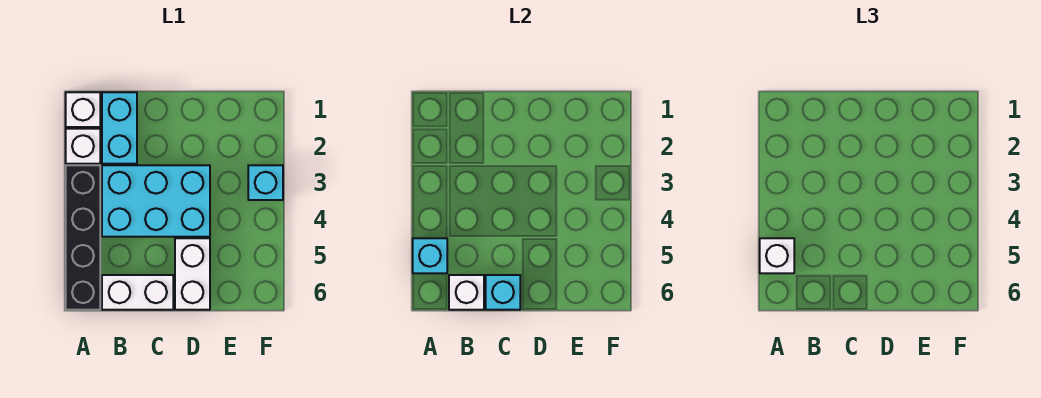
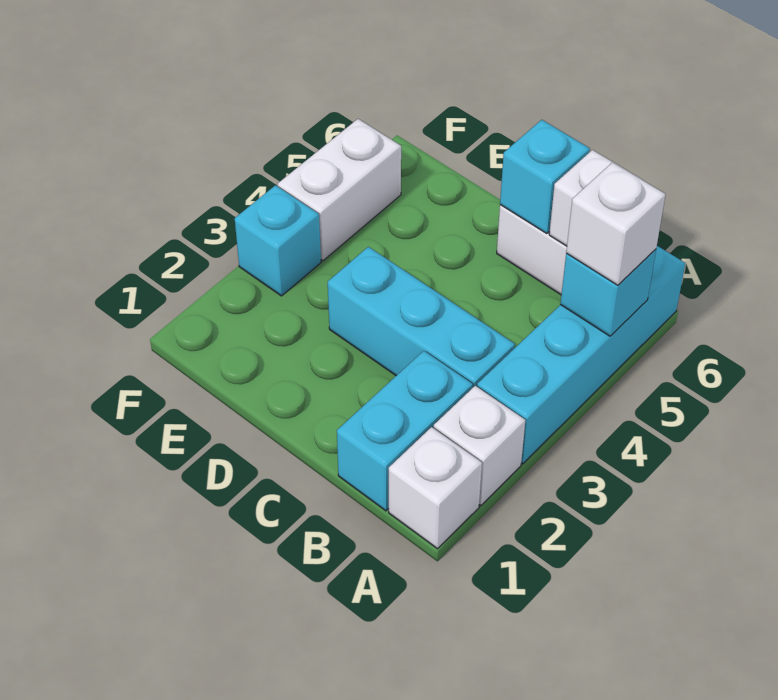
black 1x4 brick [66,165,100,310] -> cyan 1x4 brick [477,246,685,464]
cyan 2x3 brick [102,165,210,237] -> cyan 1x3 brick [328,247,515,387]
white 1x2 brick [175,238,210,310] -> white 1x2 brick moved to [278,119,401,261]

